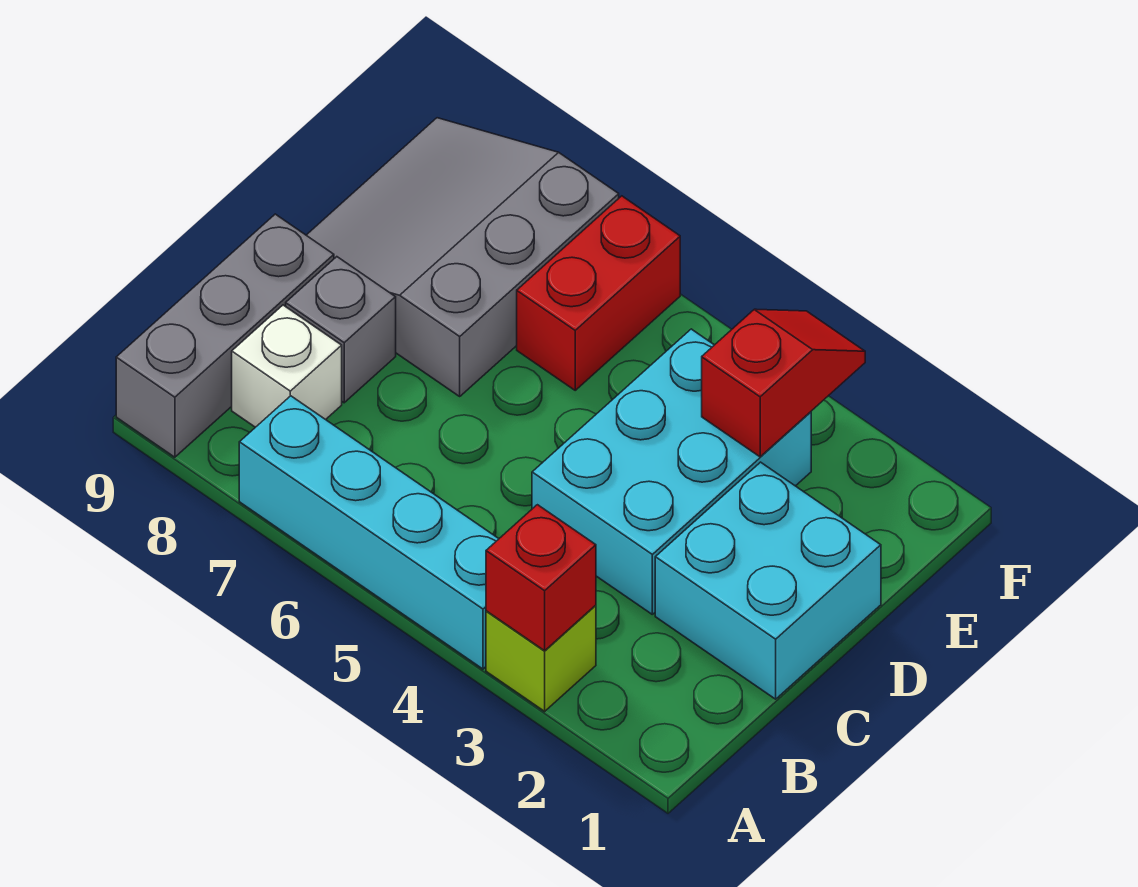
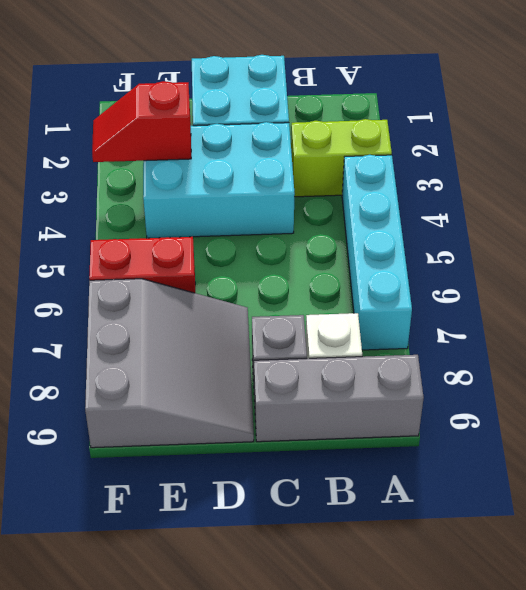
lime 1x1 brick [486,605,596,711] -> lime 1x2 brick [291,119,392,197]
red 1x1 brick [486,505,596,651] -> none
grey 3x3 slope [306,118,619,396] -> grey 3x3 slope turned to [85,279,254,448]

